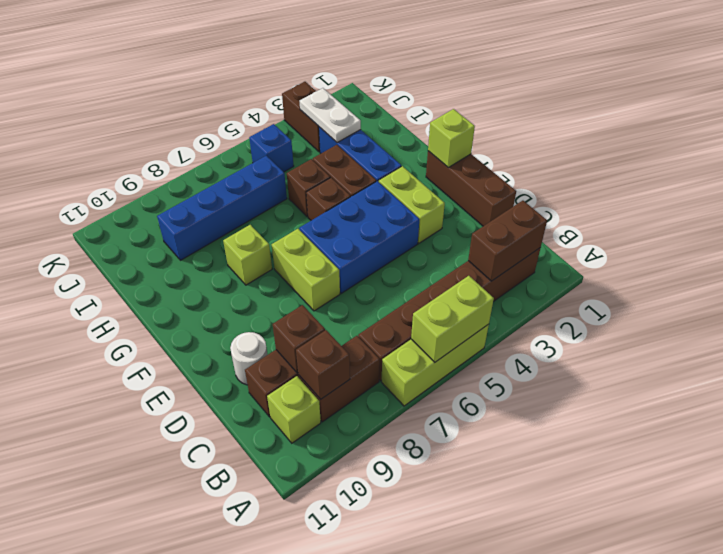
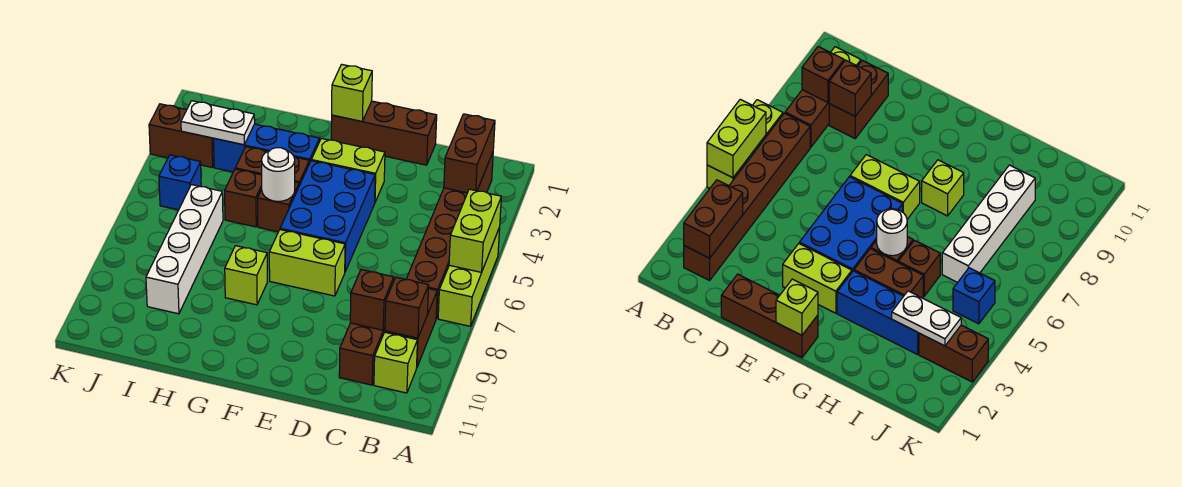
white 1x1 round brick [230,332,268,385] -> white 1x1 round brick moved to [262,148,295,202]
blue 1x4 brick [157,156,287,260] -> white 1x4 brick [146,185,223,314]

